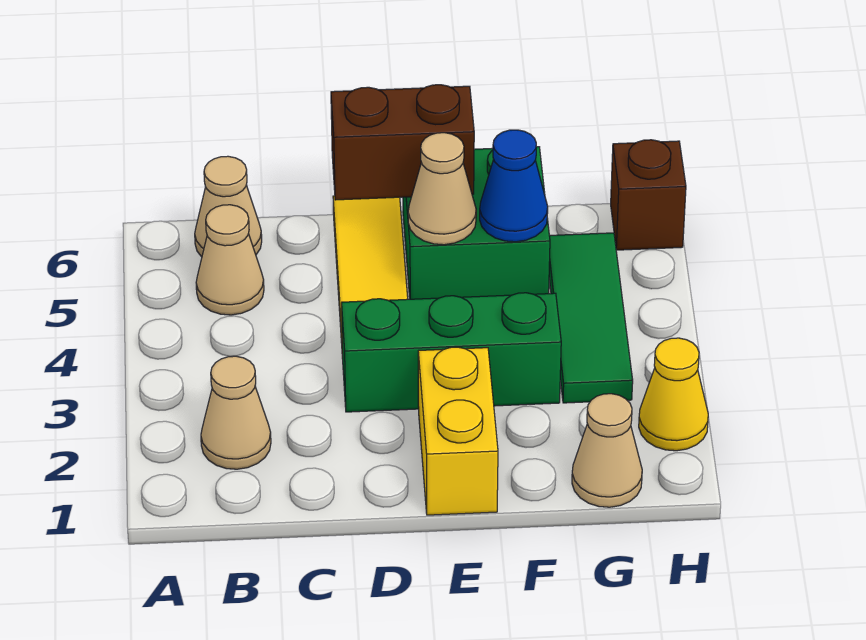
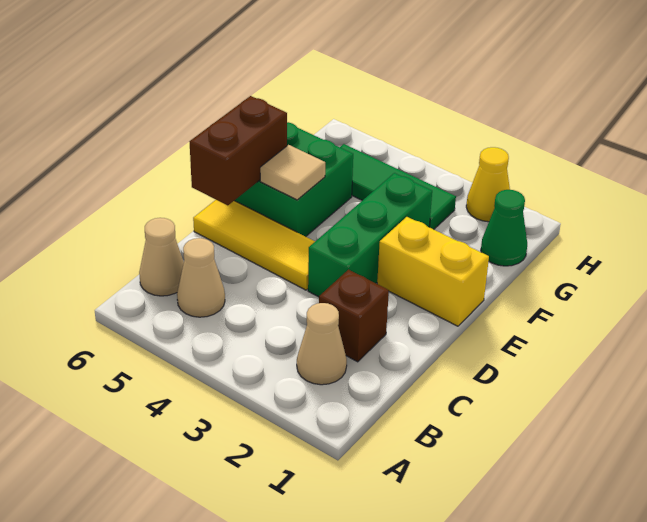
tan 1x1 cone [408,133,476,245] -> tan 1x1 tile [260,145,325,200]
blue 1x1 cone [480,130,548,242] -> none
tan 1x1 cone [572,394,642,507] -> green 1x1 cone [481,190,527,266]
brown 1x1 brick [611,140,686,250] -> brown 1x1 brick moved to [319,270,389,362]

